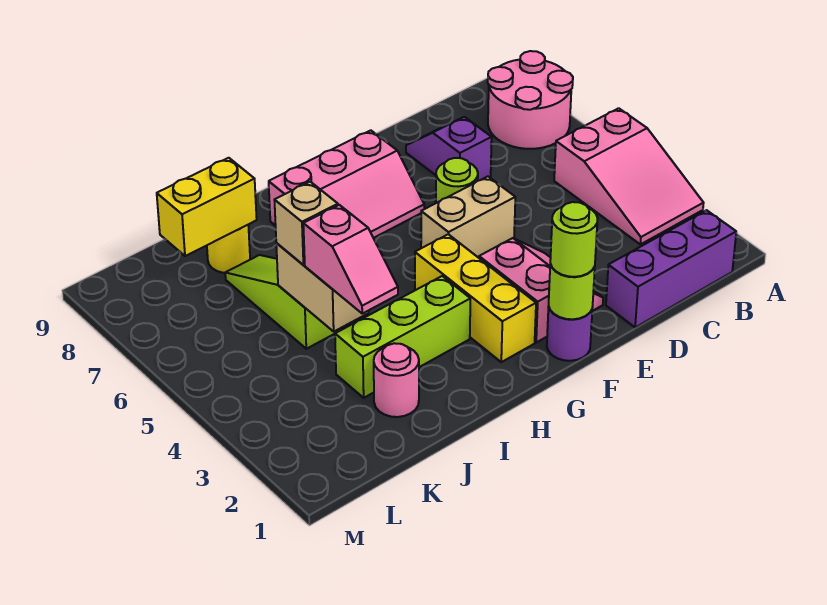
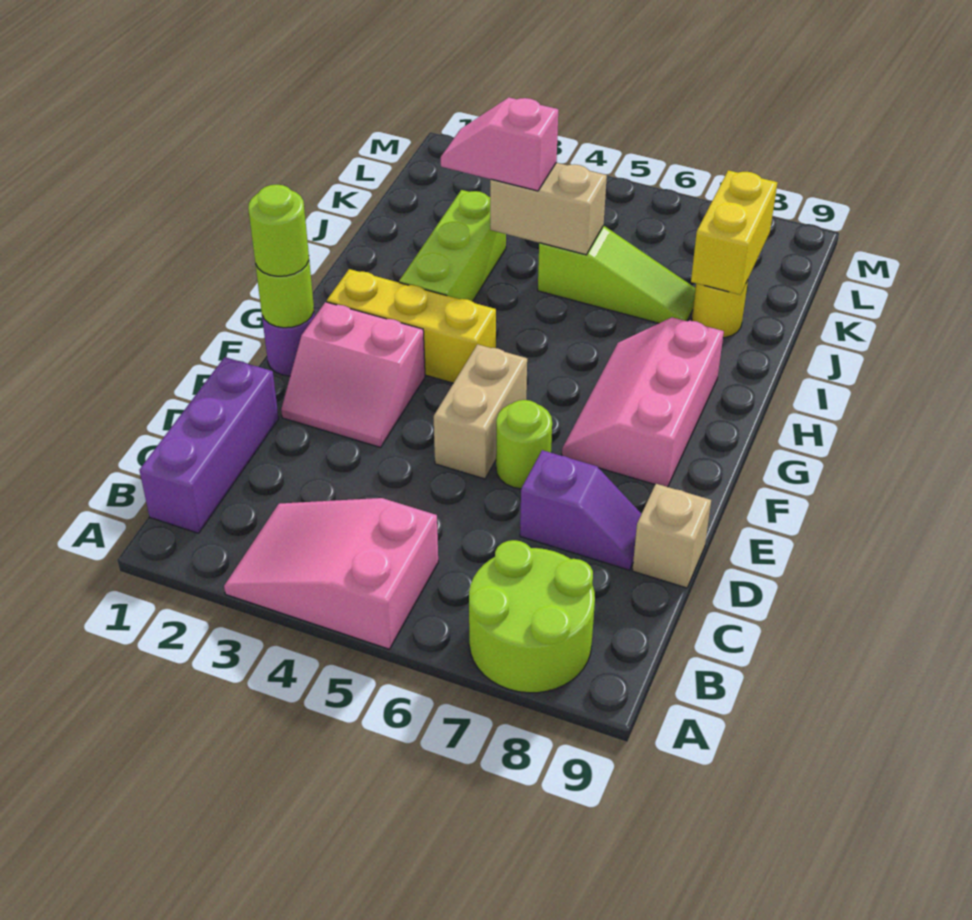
pink 2x2 round brick [488,51,573,149] -> lime 2x2 round brick [469,540,595,693]
pink 1x1 round brick [374,343,419,417] -> none
tan 1x1 brick [274,182,338,265] -> tan 1x1 brick moved to [632,484,711,588]

